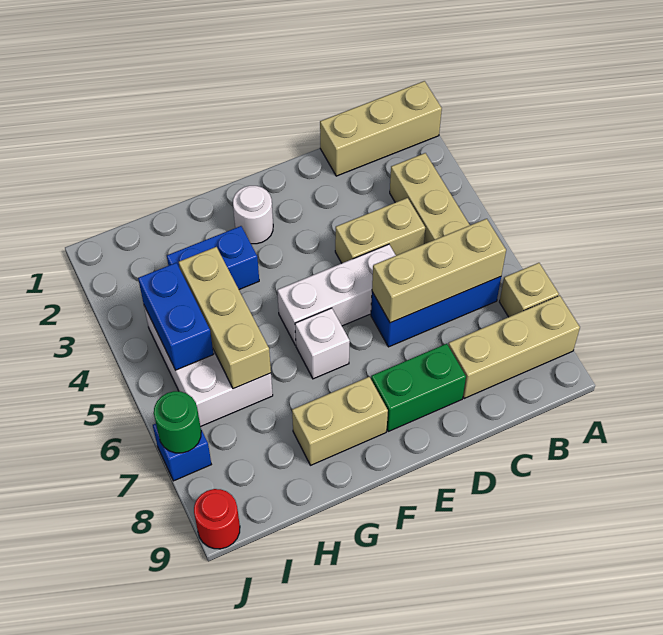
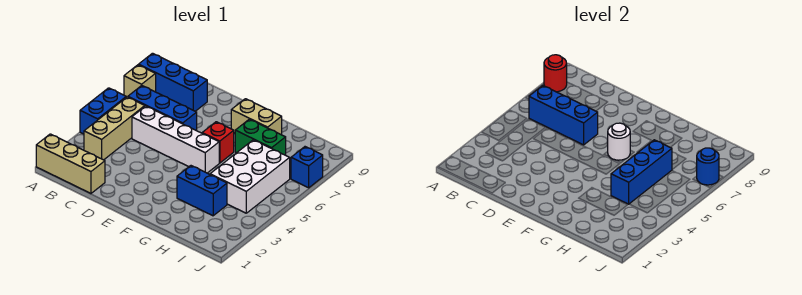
tan 1x3 brick [448,295,580,398] -> blue 1x3 brick [139,53,207,111]
tan 1x3 brick [372,219,506,323] -> blue 1x3 brick [529,86,598,145]
tan 1x2 brick [335,198,425,263] -> none
white 1x3 brick [277,244,396,345] -> white 1x4 brick [132,106,219,173]
green 1x2 brick [371,344,466,431] -> green 1x2 brick moved to [235,119,286,155]
white 1x1 round brick [233,186,273,244] -> white 1x1 round brick moved to [608,123,630,160]
white 1x1 brick [295,308,350,379] -> red 1x1 brick [202,122,234,163]
tan 1x3 brick [179,247,271,389] -> blue 1x3 brick [611,140,672,204]
blue 1x2 brick [138,263,213,370] -> blue 1x2 brick moved to [80,88,126,134]
green 1x1 round brick [154,391,201,453] -> blue 1x1 round brick [697,148,719,185]
red 1x1 round brick [194,489,240,549] -> red 1x1 round brick moved to [544,55,567,92]

